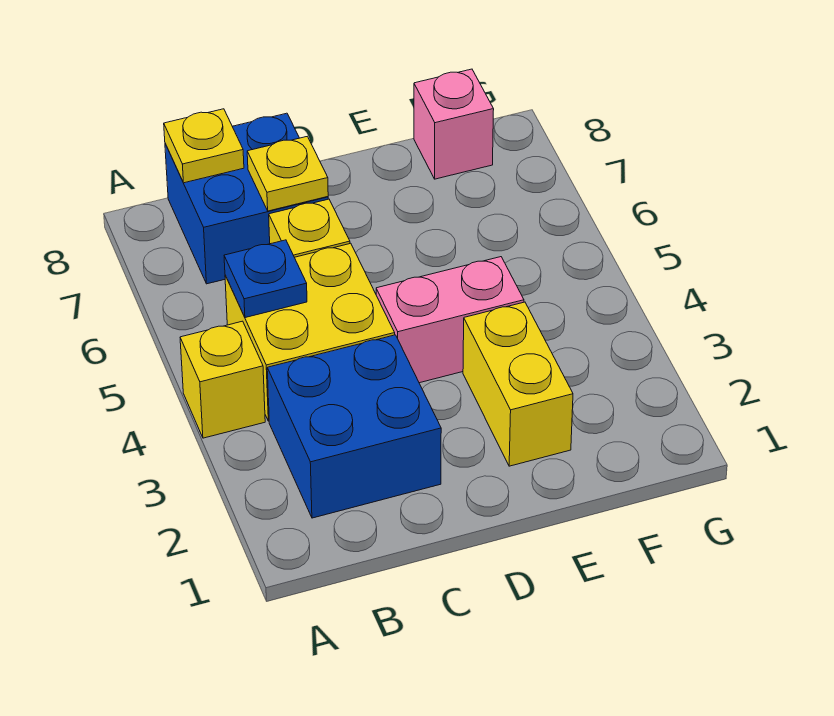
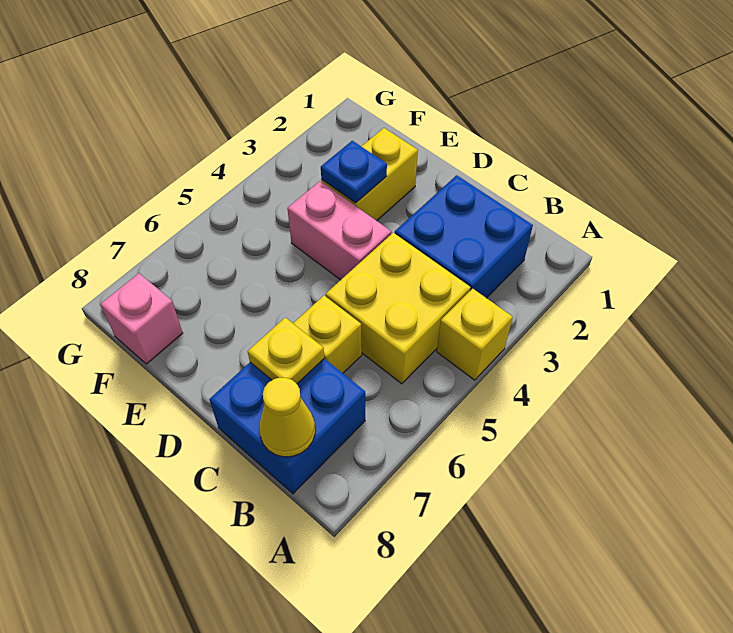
blue 1x1 plate [224,240,307,318] -> blue 1x1 plate moved to [321,141,387,203]
yellow 1x1 plate [164,109,244,183] -> yellow 1x1 cone [259,378,315,457]

